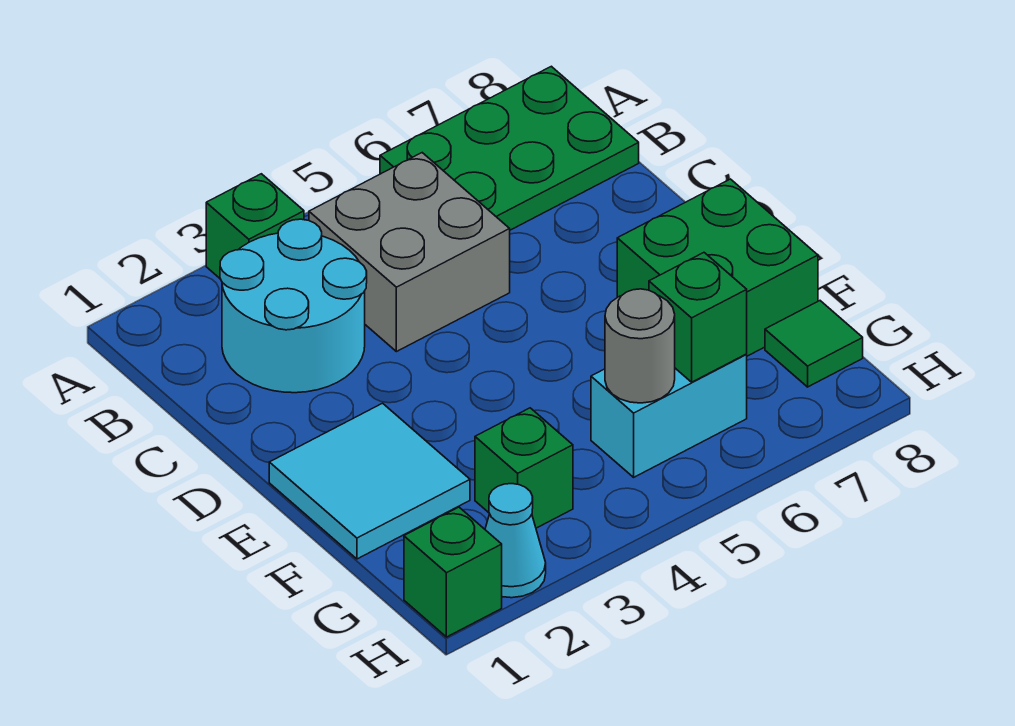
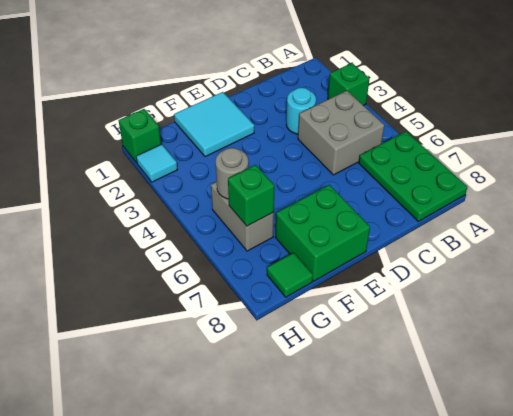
cyan 2x2 round brick [220,219,367,393] -> cyan 1x1 round brick [286,88,316,134]
green 1x1 brick [475,408,573,528] -> none
cyan 1x2 brick [591,354,747,477] -> grey 1x2 brick [211,182,274,251]
cyan 1x1 cone [485,484,546,598] -> cyan 1x1 tile [136,144,177,182]

